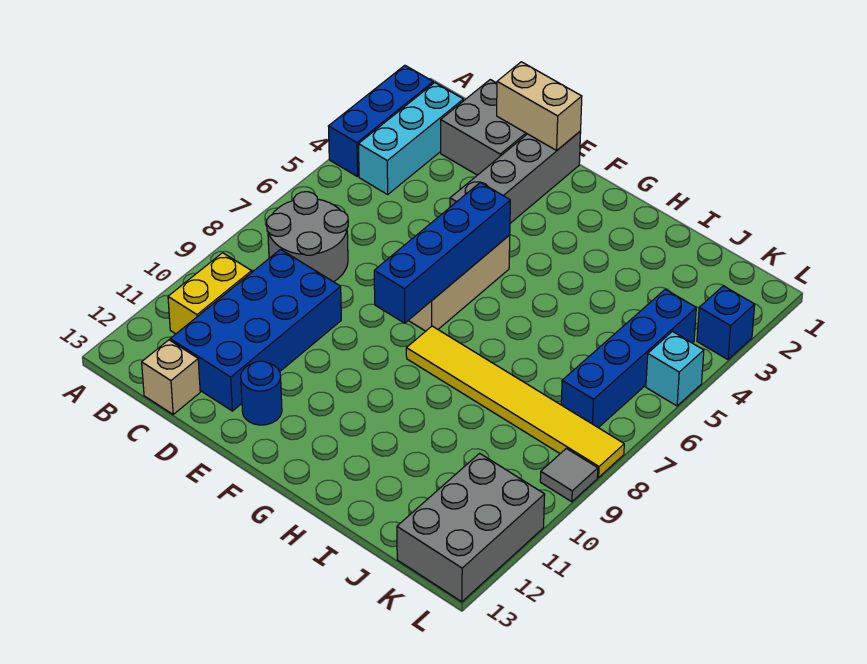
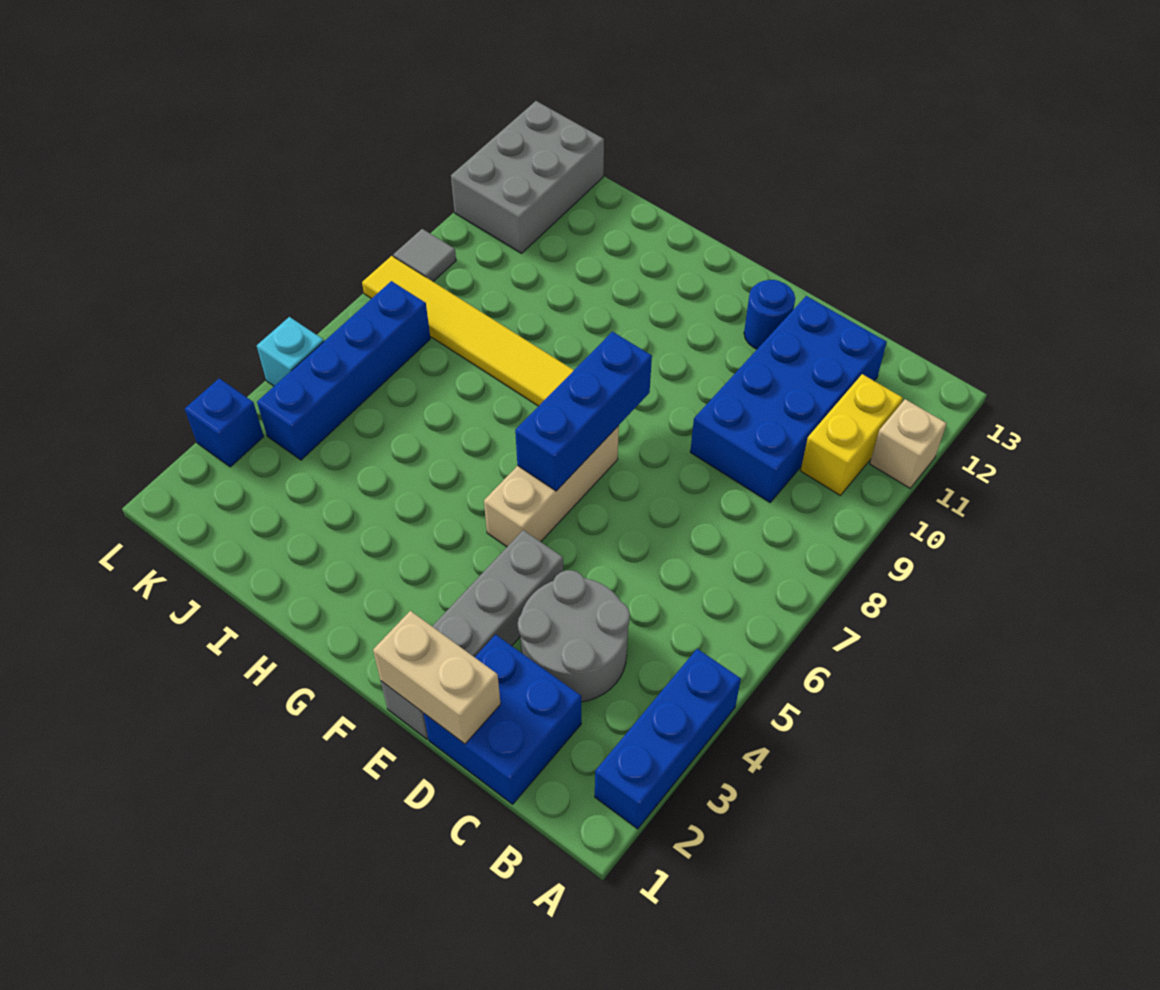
cyan 1x3 brick [359,83,463,194] -> none
grey 2x2 round brick [267,192,348,282] -> grey 2x2 round brick moved to [518,570,630,702]
grey 2x2 brick [441,80,527,175] -> blue 2x2 brick [423,635,581,804]
tan 1x1 brick [142,340,200,414] -> tan 1x1 brick moved to [870,399,947,488]
blue 1x4 brick [374,182,510,323] -> blue 1x3 brick [515,332,652,491]

